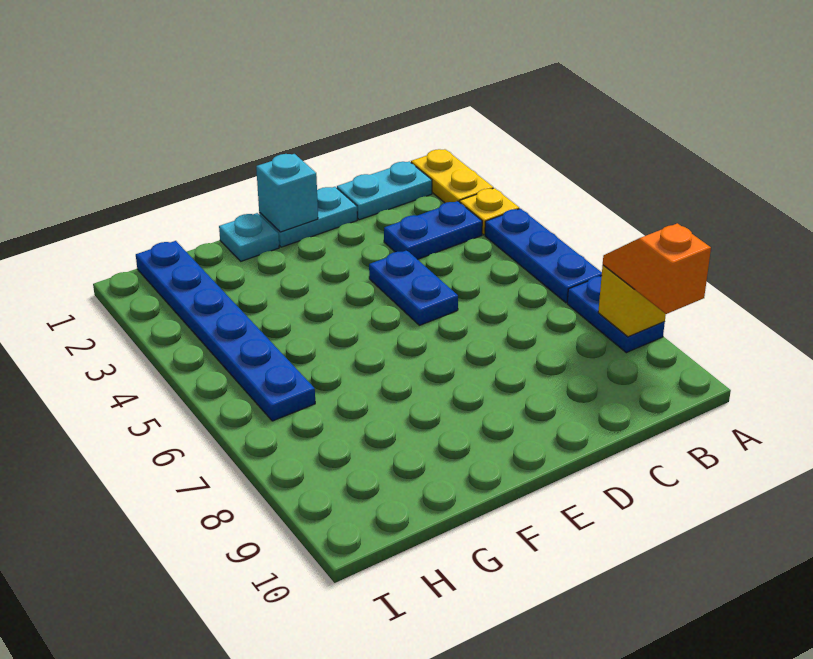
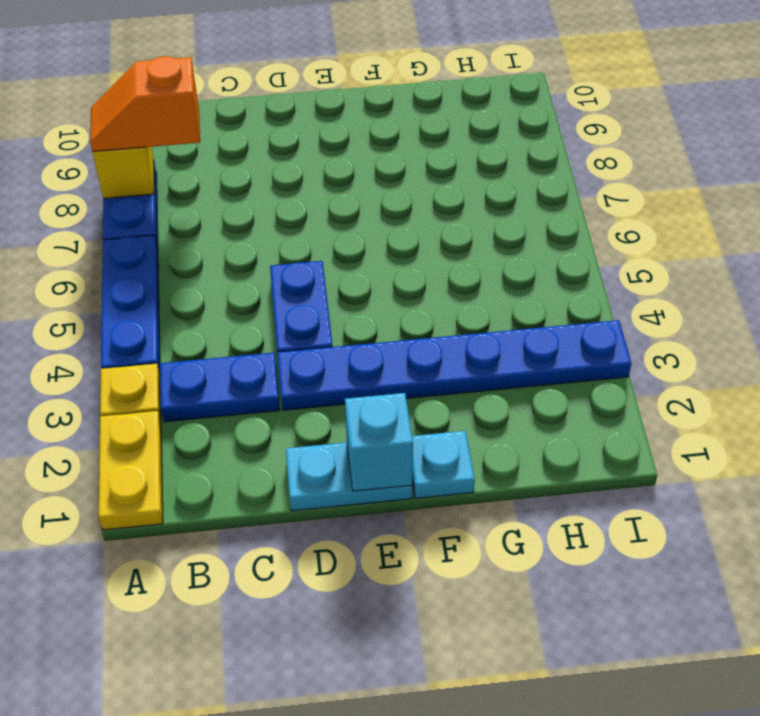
orange 1x2 slope [603,223,711,314] -> orange 1x2 slope turned to [90,56,200,152]
cyan 1x2 plate [337,161,432,220] -> none
blue 1x6 plate [136,241,315,421] -> blue 1x6 plate turned to [277,320,631,410]

